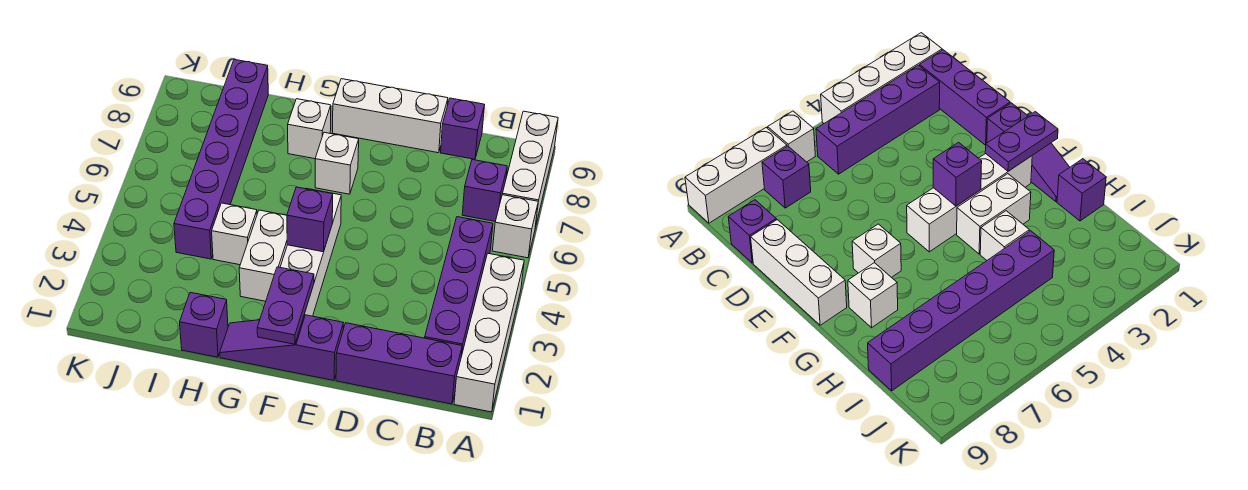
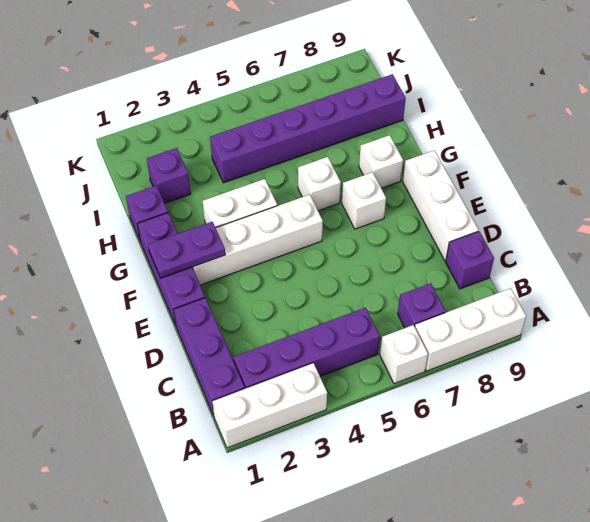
white 1x4 brick [454,254,524,412] -> white 1x3 brick [212,363,327,448]
purple 1x3 slope [220,315,343,380] -> purple 1x3 brick [138,213,205,325]
purple 1x1 brick [287,187,333,252] -> purple 1x1 brick moved to [147,148,191,203]
white 1x1 brick [212,203,257,265] -> white 1x1 brick moved to [298,157,341,211]

